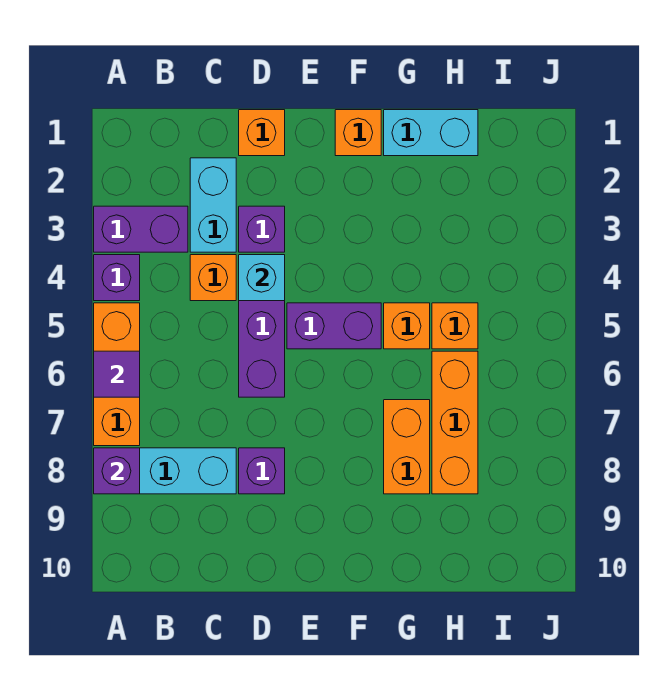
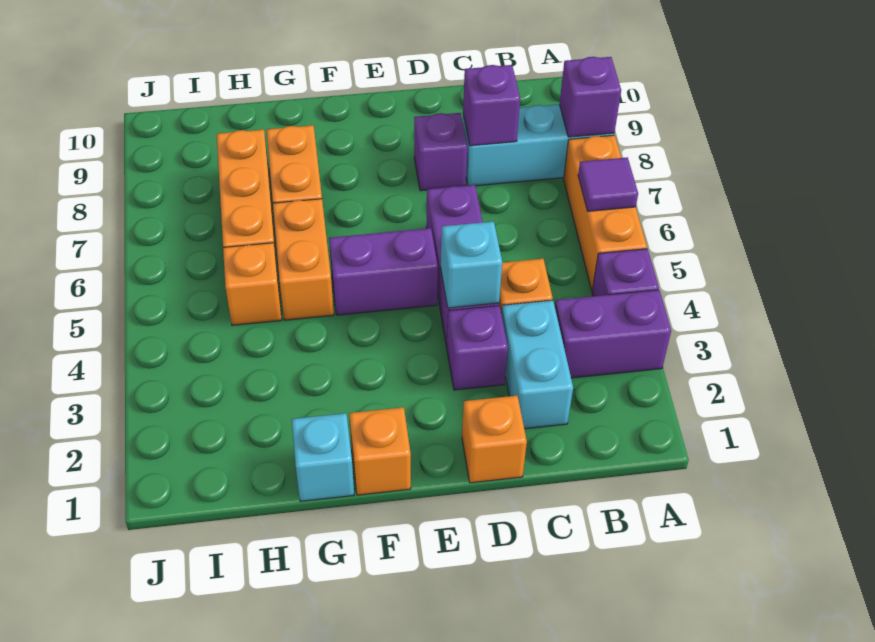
none -> purple 1x1 brick [463,65,520,146]
cyan 1x2 brick [384,110,478,156] -> cyan 1x1 brick [292,413,354,501]
orange 1x1 brick [384,303,430,349] -> orange 1x2 brick [273,199,334,320]

